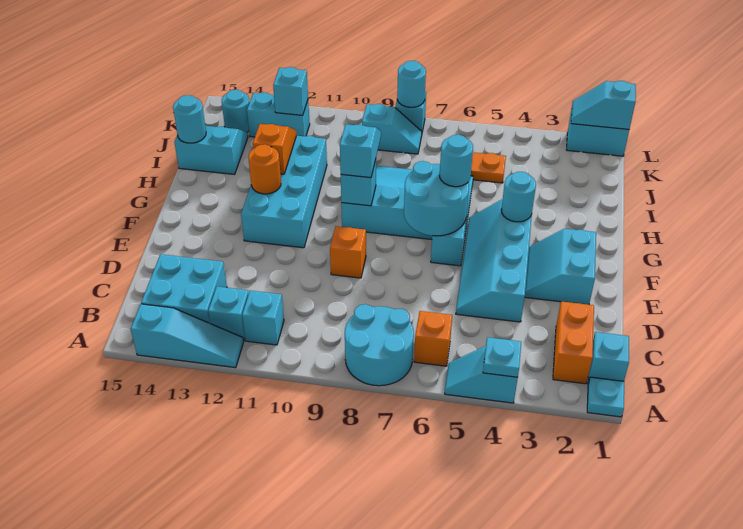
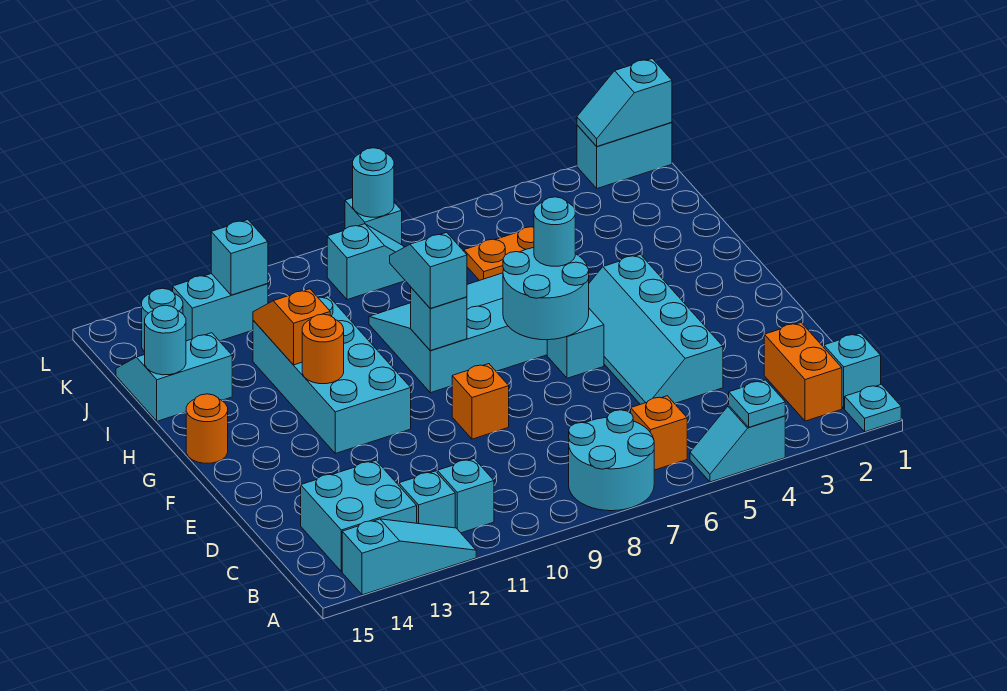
cyan 2x2 slope [525,229,596,305] -> none
cyan 1x1 round brick [501,172,536,222] -> none
none -> orange 1x1 round brick [186,394,228,463]

